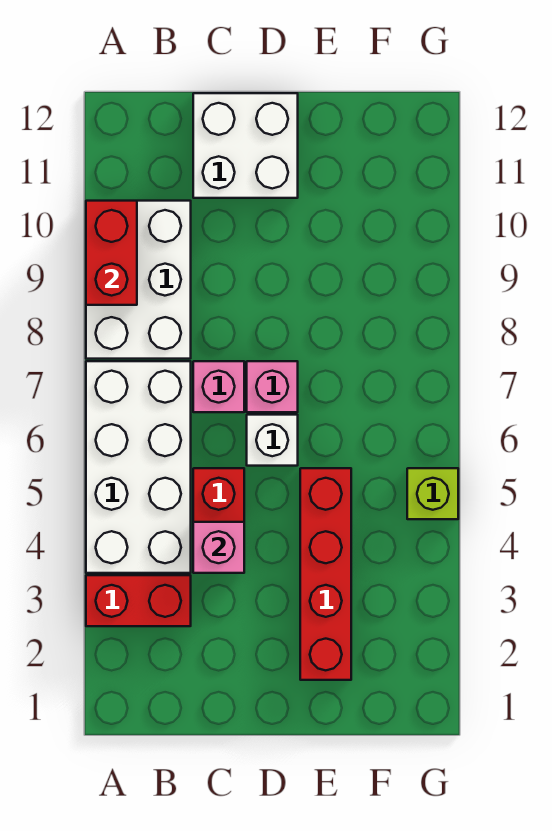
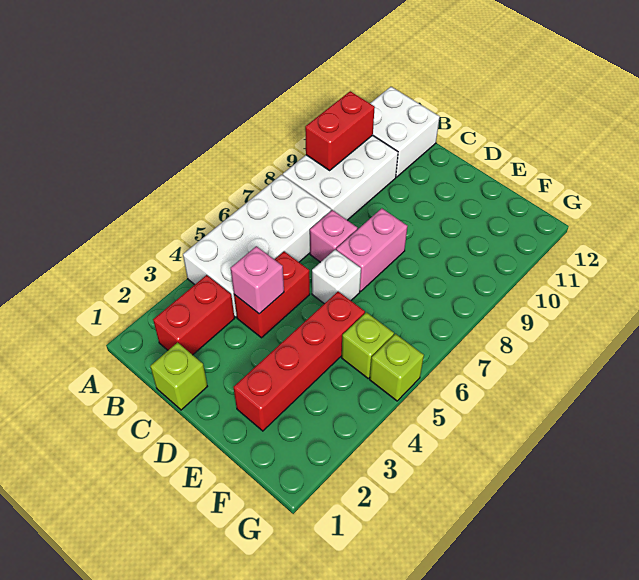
red 1x2 brick [86,575,191,626] -> red 1x2 brick turned to [153,275,235,355]
none -> lime 1x1 brick [150,343,207,410]
white 2x2 brick [193,93,298,198] -> white 2x2 brick moved to [370,87,440,177]
pink 1x1 brick [247,361,298,412] -> pink 1x2 brick [336,208,407,291]
none -> lime 1x1 brick [342,312,394,378]

